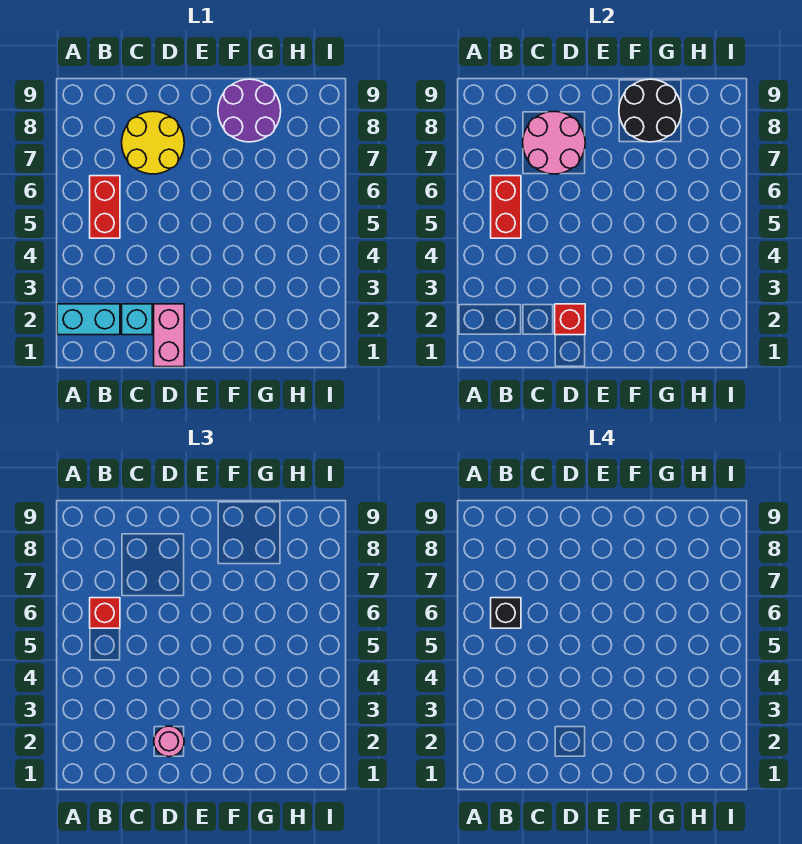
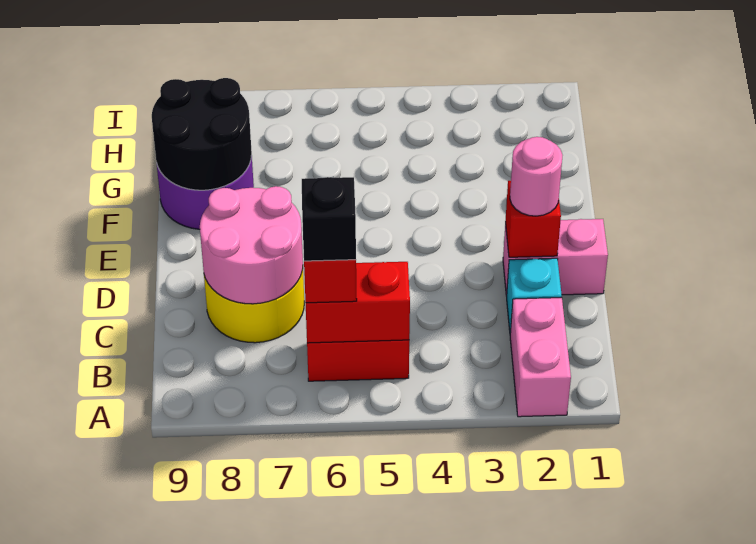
cyan 1x2 brick [57,304,120,335] -> pink 1x2 brick [510,298,571,417]

